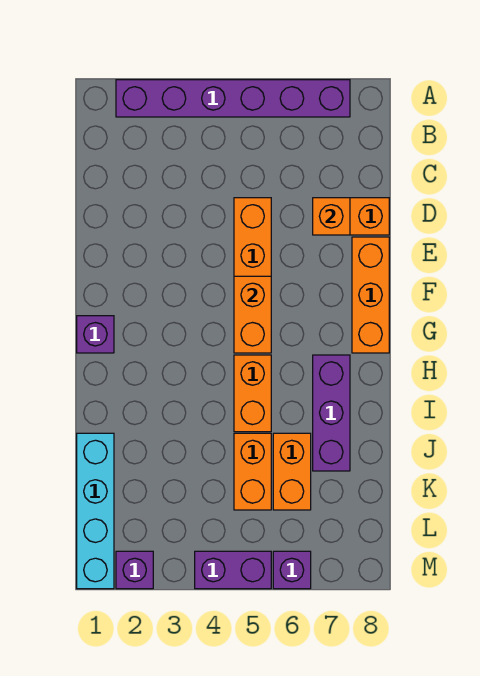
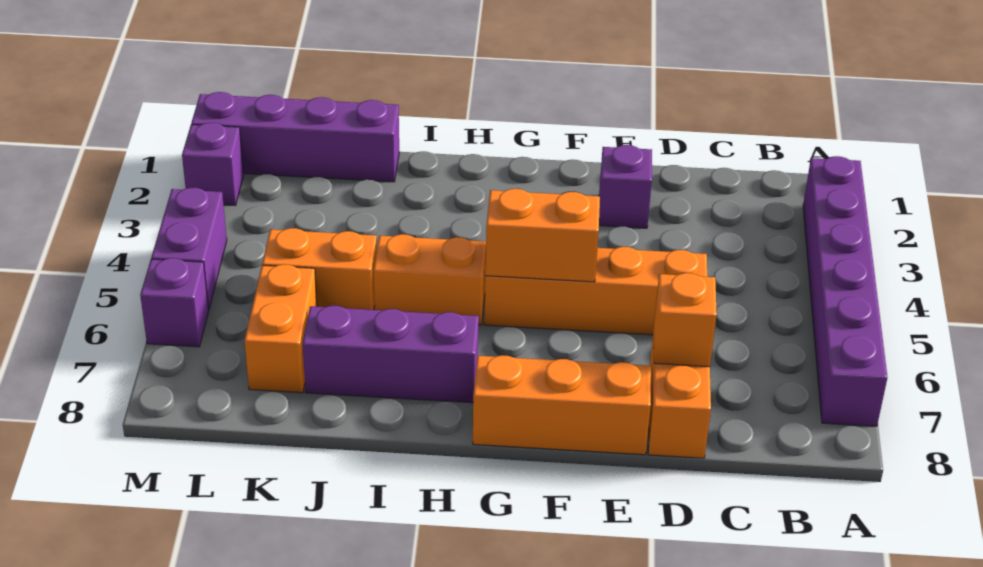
purple 1x1 brick [77,316,114,353] -> purple 1x1 brick moved to [599,145,652,228]
cyan 1x4 brick [77,433,114,589] -> purple 1x4 brick [191,92,399,182]
orange 1x2 brick [273,433,311,510] -> orange 1x2 brick turned to [244,264,317,393]

